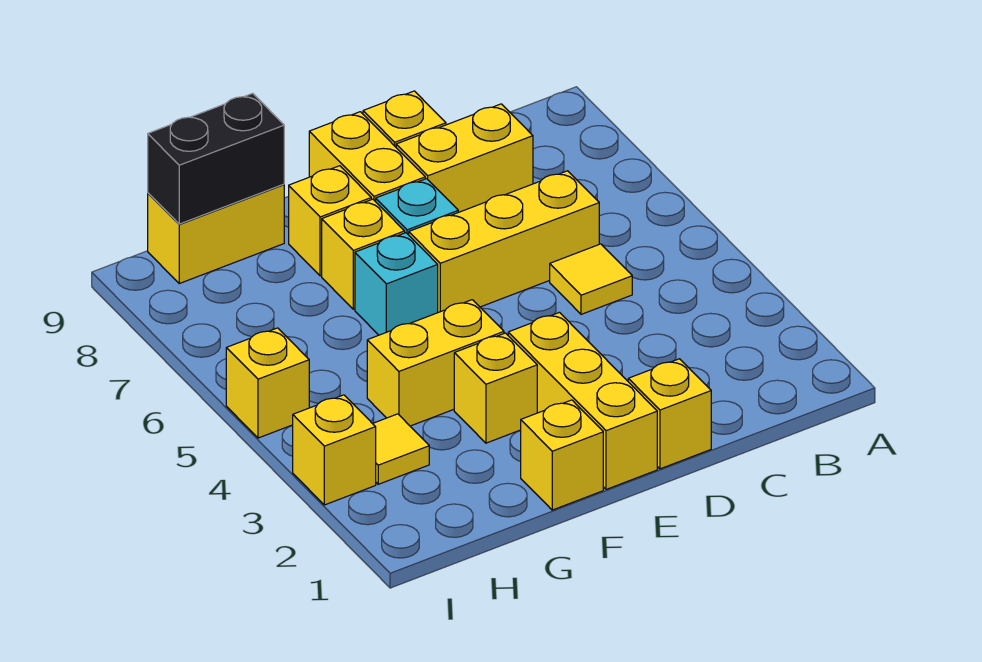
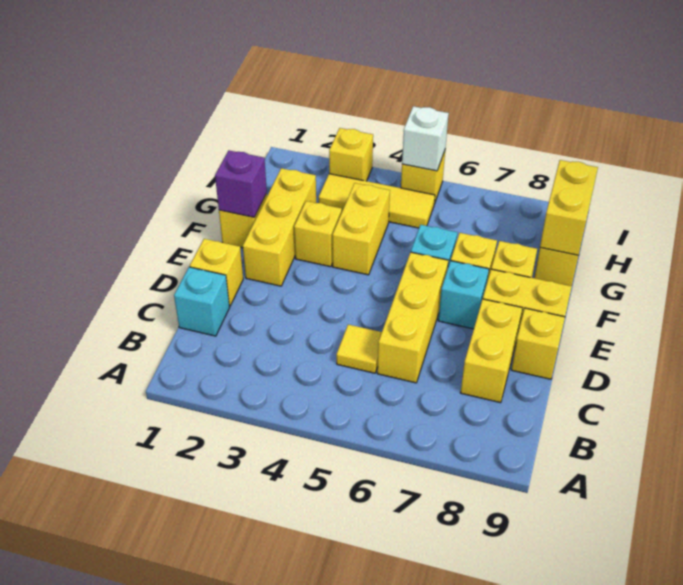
none -> cyan 1x1 brick [174,267,230,336]
yellow 1x3 brick [508,312,657,489] -> yellow 1x3 brick turned to [243,168,316,286]
none -> purple 1x1 brick [215,151,267,217]
black 1x2 brick [148,93,284,224] -> yellow 1x2 brick [540,160,598,255]
yellow 1x1 tile [373,414,429,484] -> yellow 1x3 tile [318,174,435,228]
none -> white 1x1 brick [402,106,449,171]

